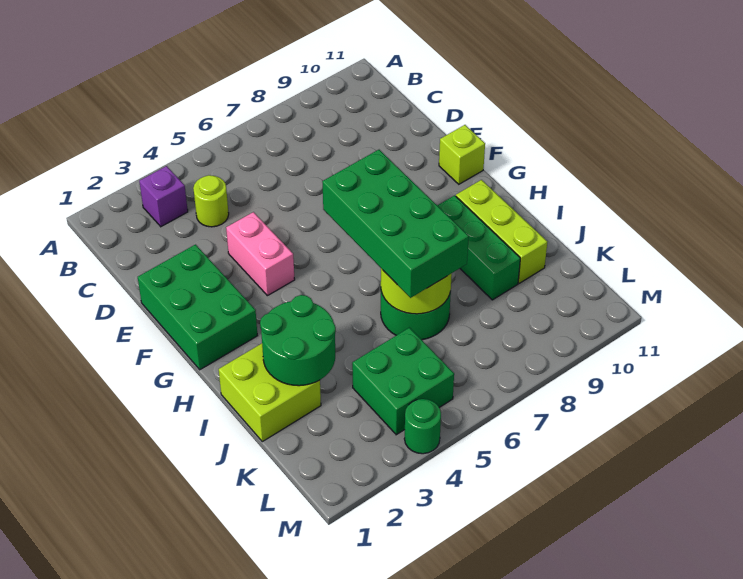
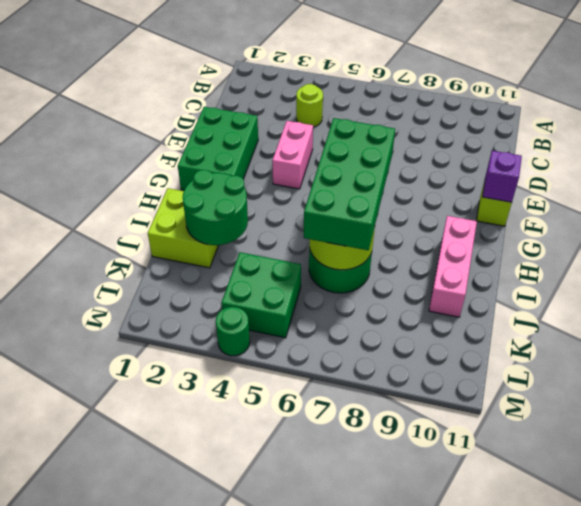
purple 1x1 brick [139,166,188,227] -> purple 1x1 brick moved to [482,151,522,202]
green 1x3 brick [437,195,520,300] -> none
lime 1x3 brick [456,180,547,283] -> pink 1x3 brick [429,216,477,317]

